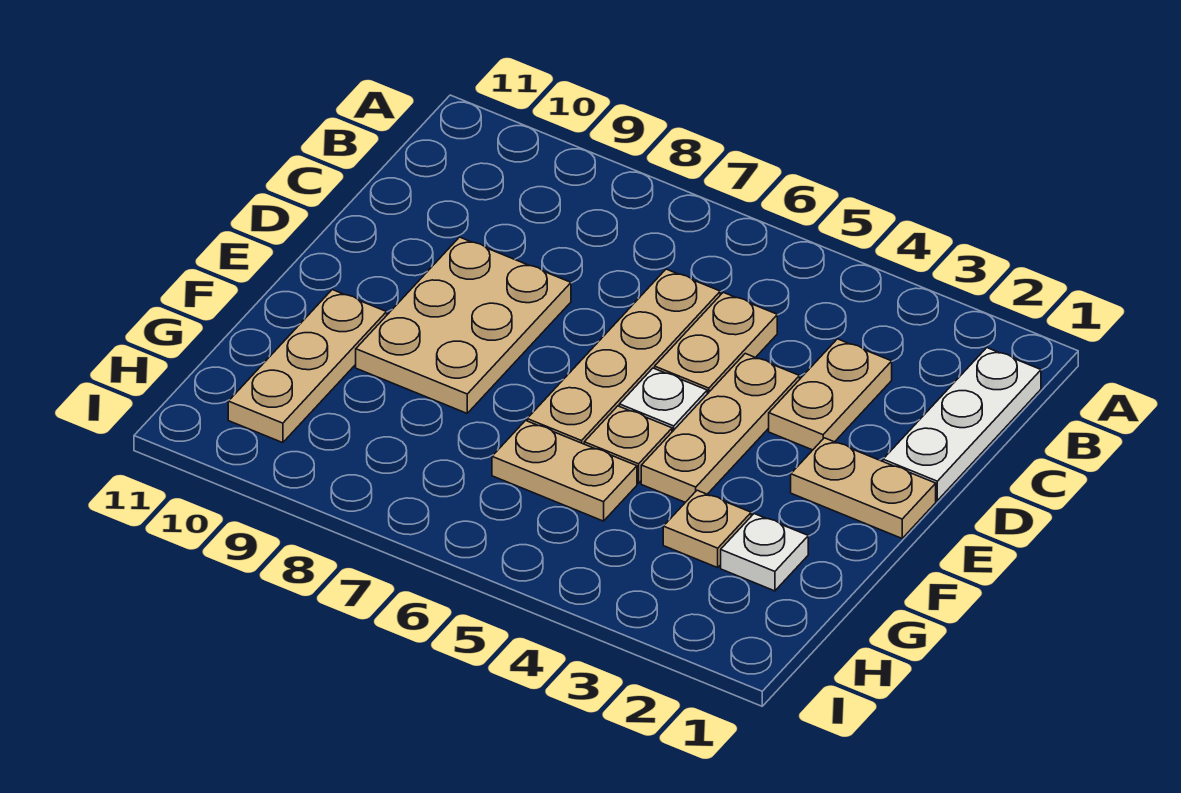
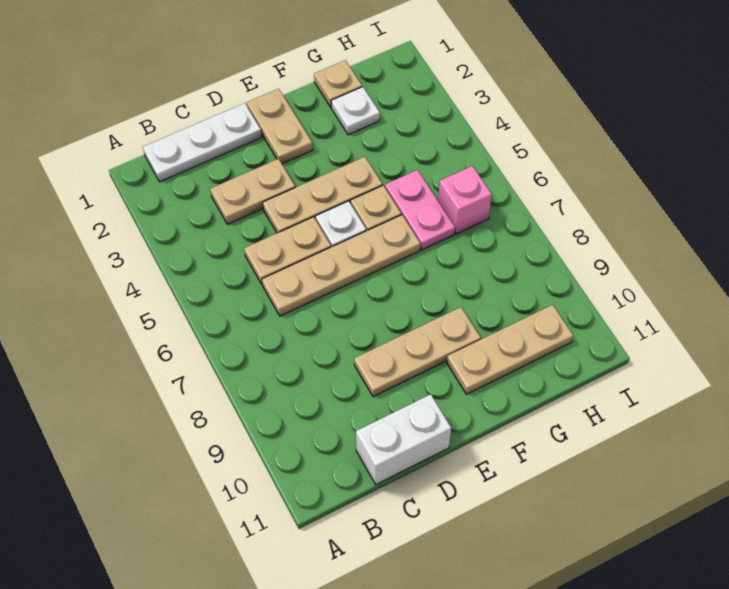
none -> white 1x2 brick [356,394,451,484]
tan 2x3 plate [356,237,571,413] -> tan 1x3 plate [354,307,481,397]
tan 1x1 plate [663,490,751,568] -> tan 1x1 plate moved to [314,60,362,107]
tan 1x2 plate [492,420,637,521] -> pink 1x2 plate [385,170,455,250]
none -> pink 1x1 brick [438,166,492,234]

